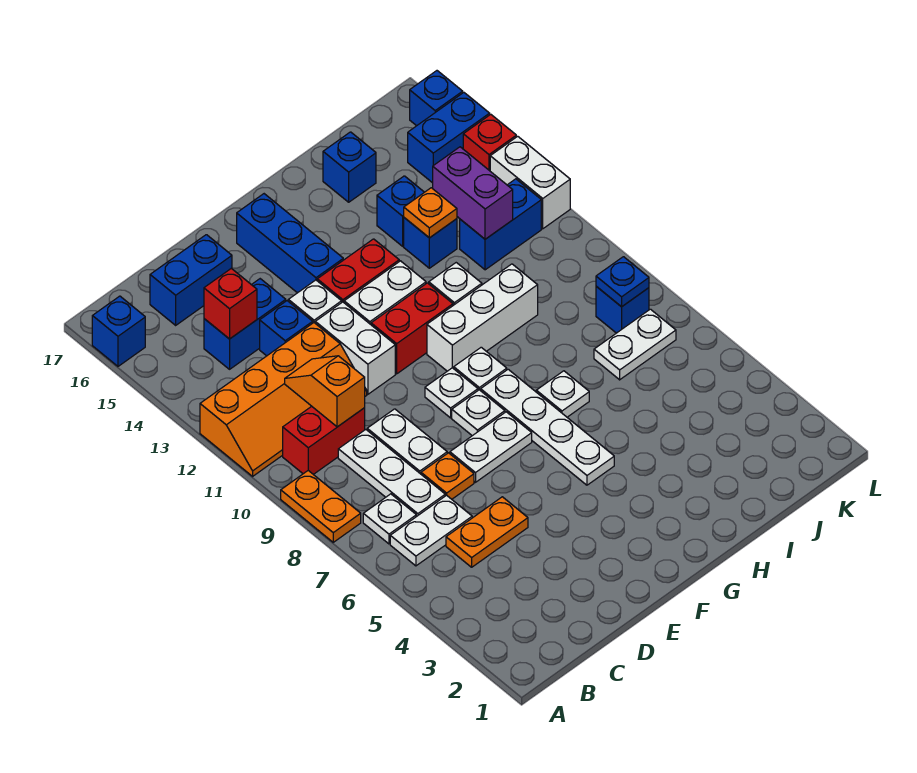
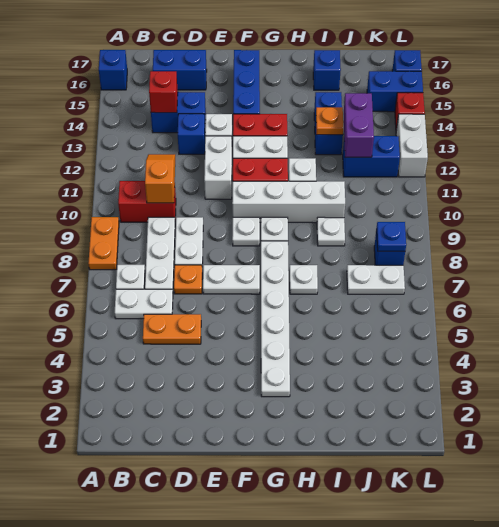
orange 2x4 slope [200,323,367,476] -> none
white 1x1 plate [452,390,505,436] -> white 1x1 plate moved to [317,217,345,246]
white 1x4 plate [481,369,614,485] -> white 1x6 plate [261,241,290,397]
white 1x3 brick [427,264,538,371] -> white 1x4 brick [232,181,345,223]

